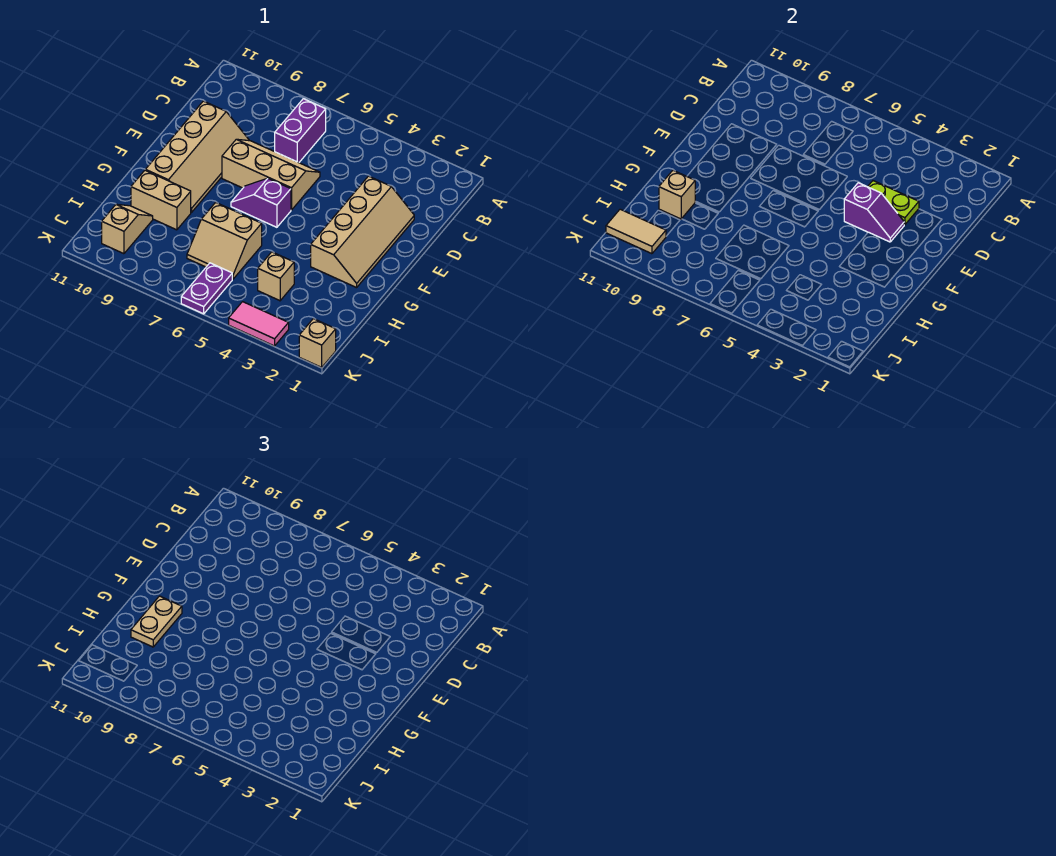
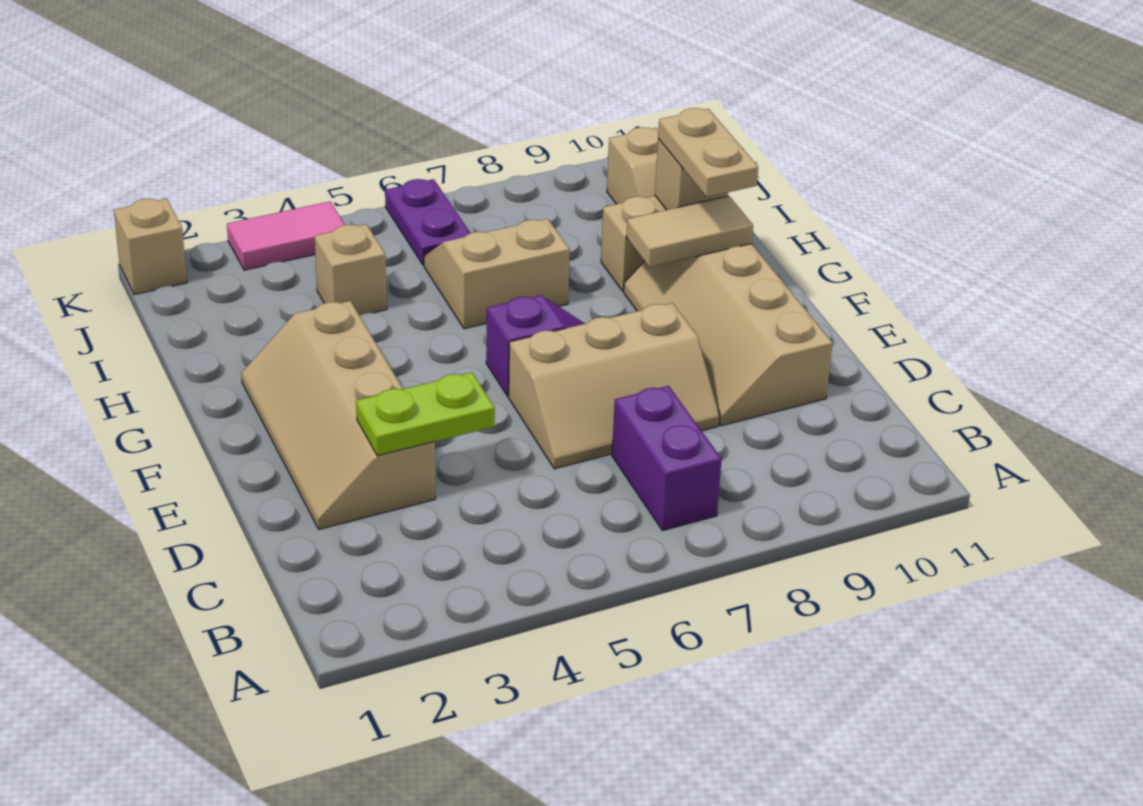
purple 1x2 slope [844,183,904,242] -> none
tan 1x2 tile [606,209,666,254] -> tan 1x2 tile moved to [626,196,753,267]

